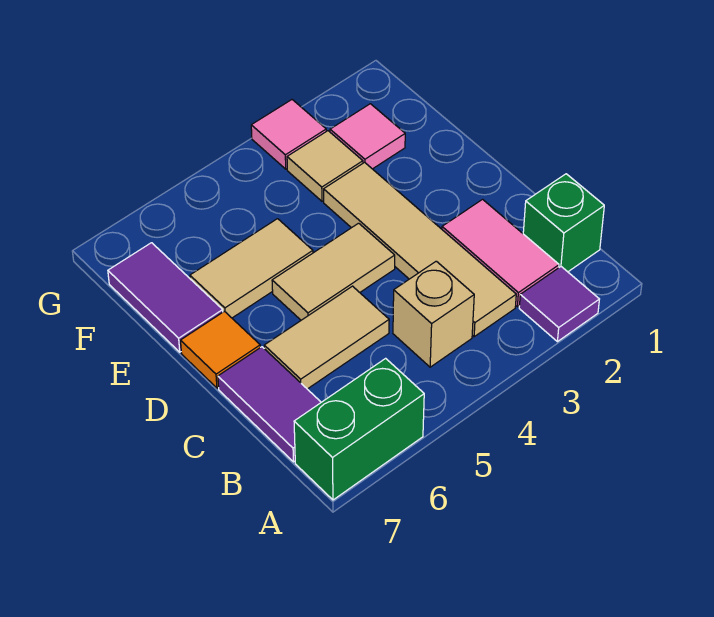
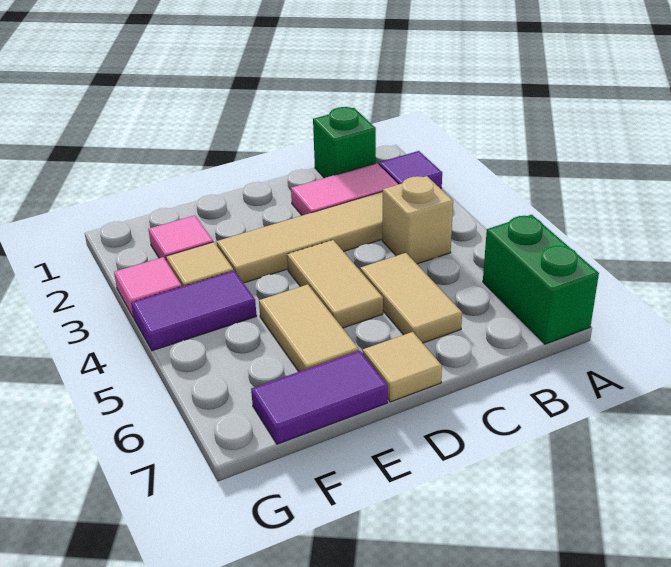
purple 1x2 tile [218,347,321,462] -> purple 1x2 tile moved to [131,271,257,351]
orange 1x1 tile [180,311,260,388] -> tan 1x1 tile [363,332,442,402]

